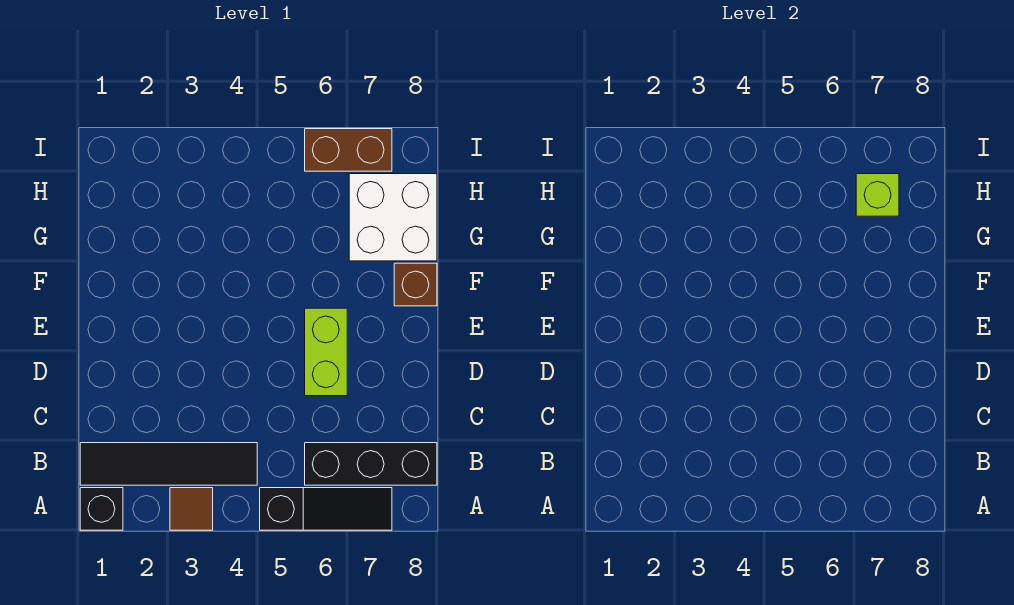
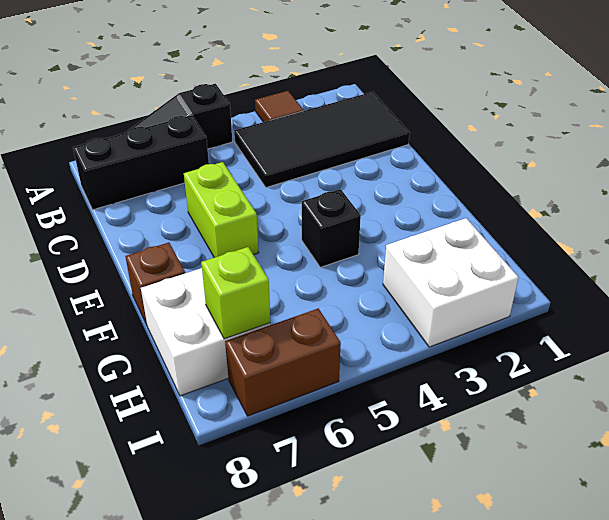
black 1x1 brick [80,488,123,530] -> black 1x1 brick moved to [302,189,361,267]
black 1x4 tile [80,443,257,485] -> black 2x4 tile [234,92,410,187]
none -> white 2x2 brick [383,218,519,347]

